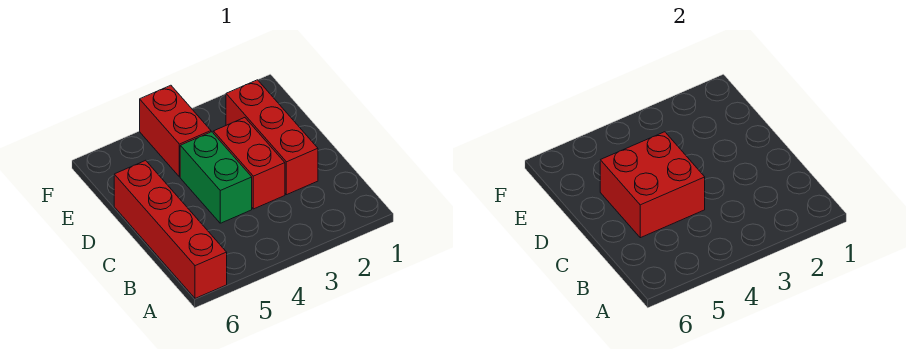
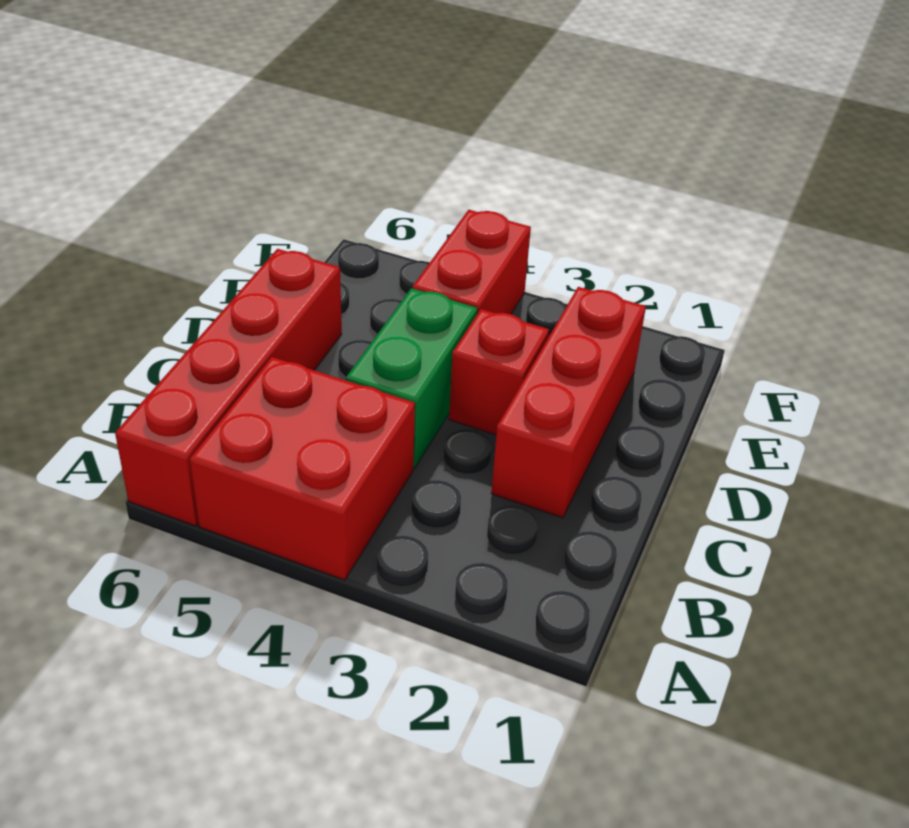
red 1x2 brick [213,118,285,209] -> red 1x1 brick [449,309,549,435]
red 2x2 brick [600,132,705,238] -> red 2x2 brick moved to [190,357,415,580]

